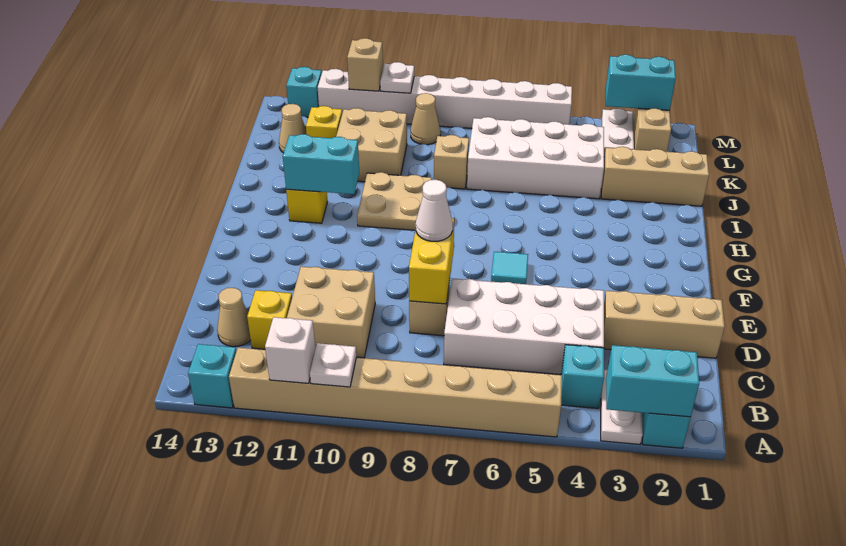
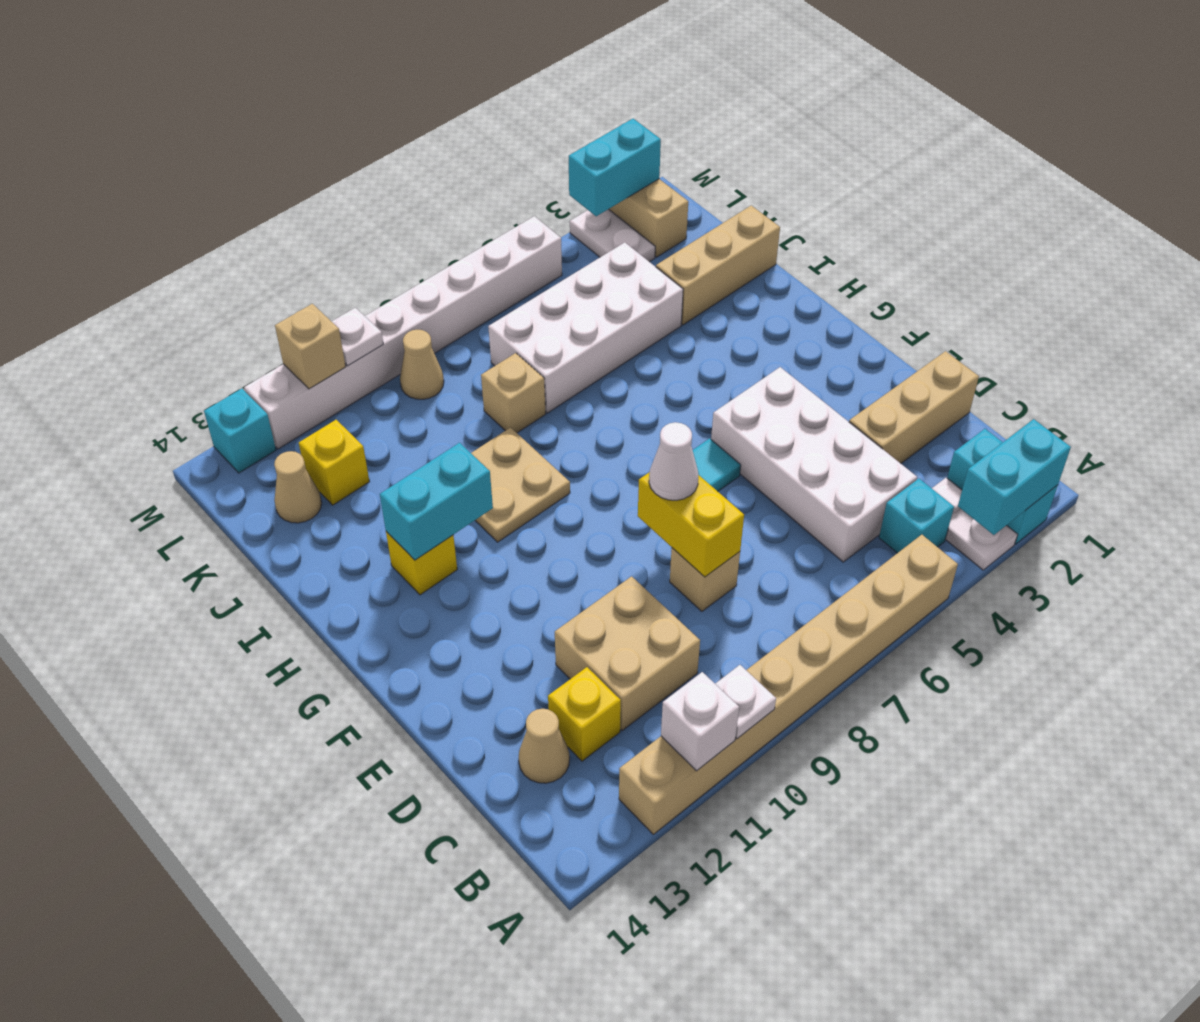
cyan 1x1 brick [188,344,236,408] -> none
white 2x4 brick [444,278,604,375] -> white 2x4 brick turned to [711,367,917,562]
tan 2x2 brick [336,108,407,182] -> none

